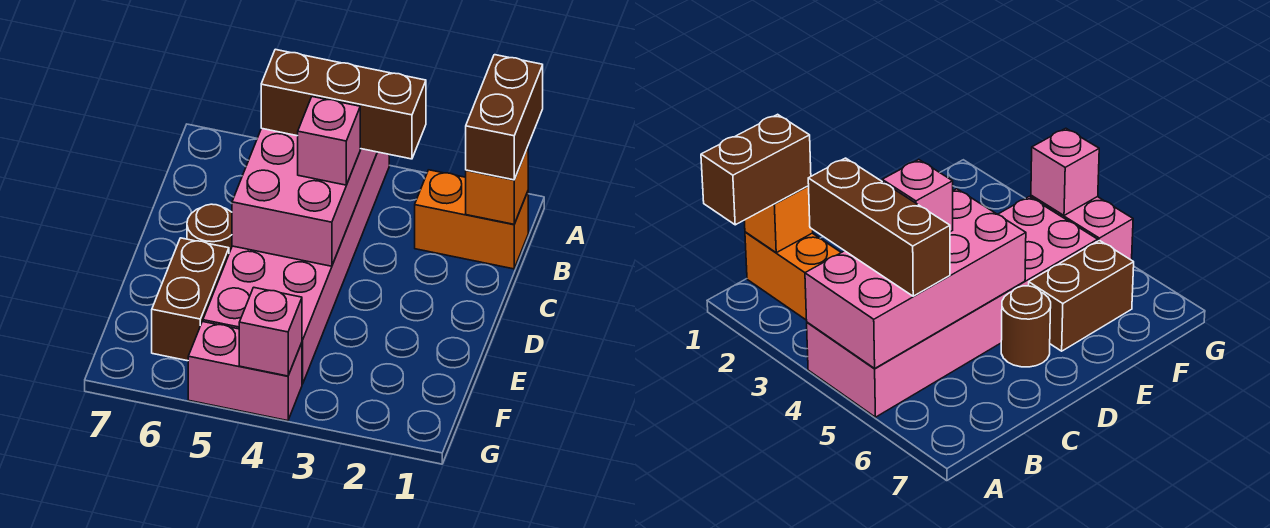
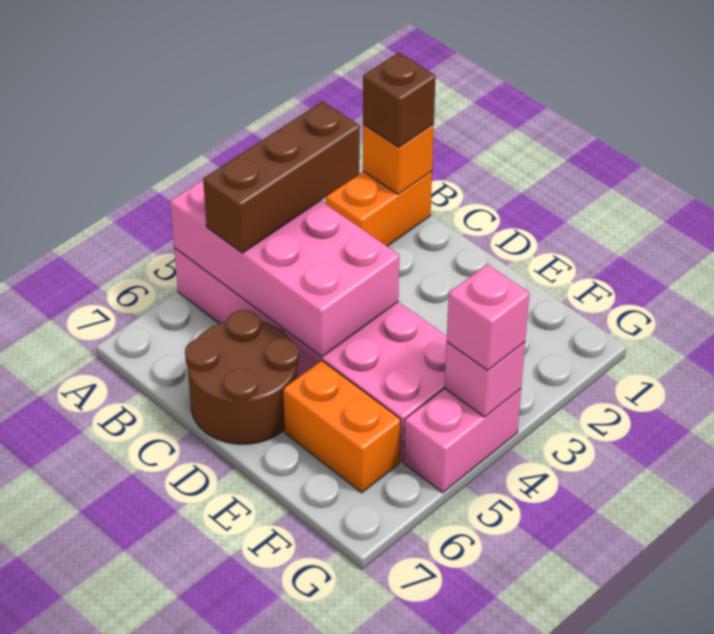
brown 1x2 brick [466,55,543,180] -> brown 1x1 brick [363,53,435,147]
pink 1x1 brick [298,97,360,185] -> pink 1x1 brick moved to [447,264,529,370]
brown 1x1 round brick [187,204,232,253] -> brown 2x2 round brick [185,310,299,444]
brown 1x2 brick [152,238,229,361] -> orange 1x2 brick [283,361,401,493]

